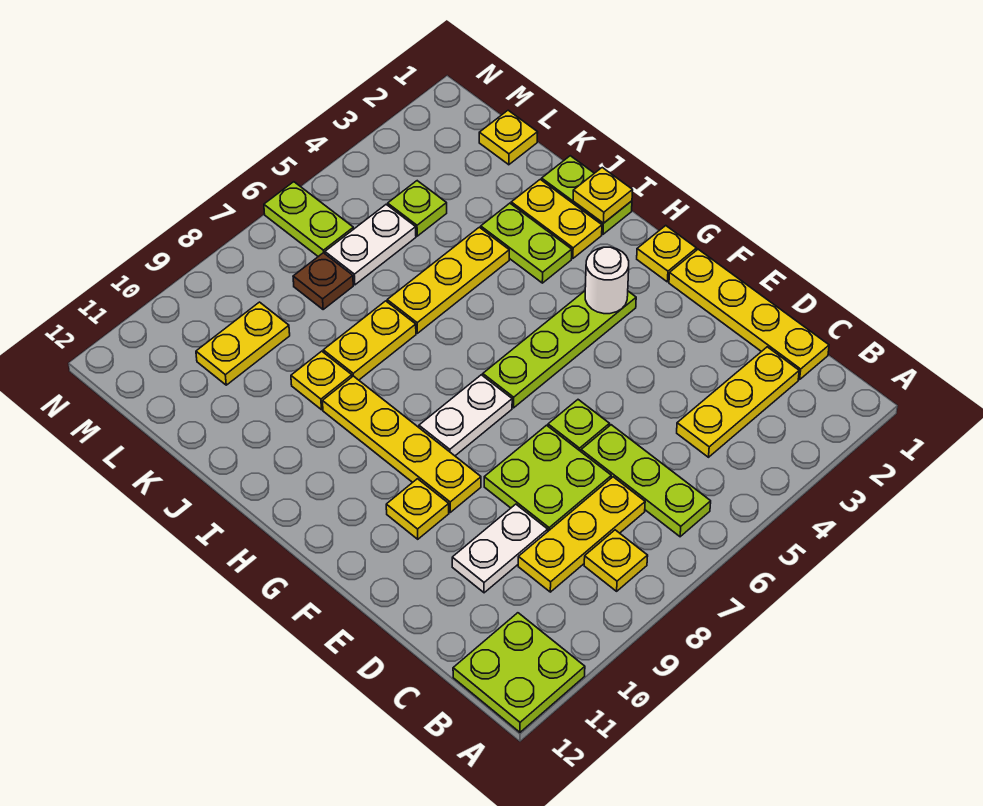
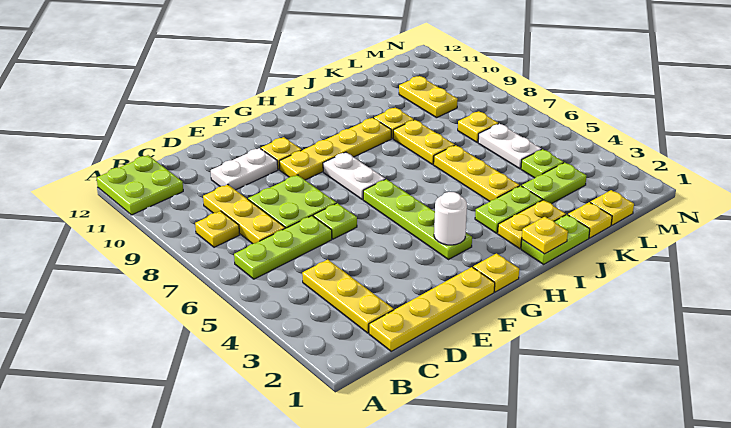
white 1x2 plate [452,504,548,593] -> white 1x2 plate turned to [211,148,278,190]
none -> yellow 1x1 plate [568,202,612,238]
brown 1x1 plate [293,253,353,309] -> yellow 1x1 plate [458,111,498,142]
lime 1x2 plate [264,182,353,256] -> lime 1x2 plate moved to [522,162,586,204]

